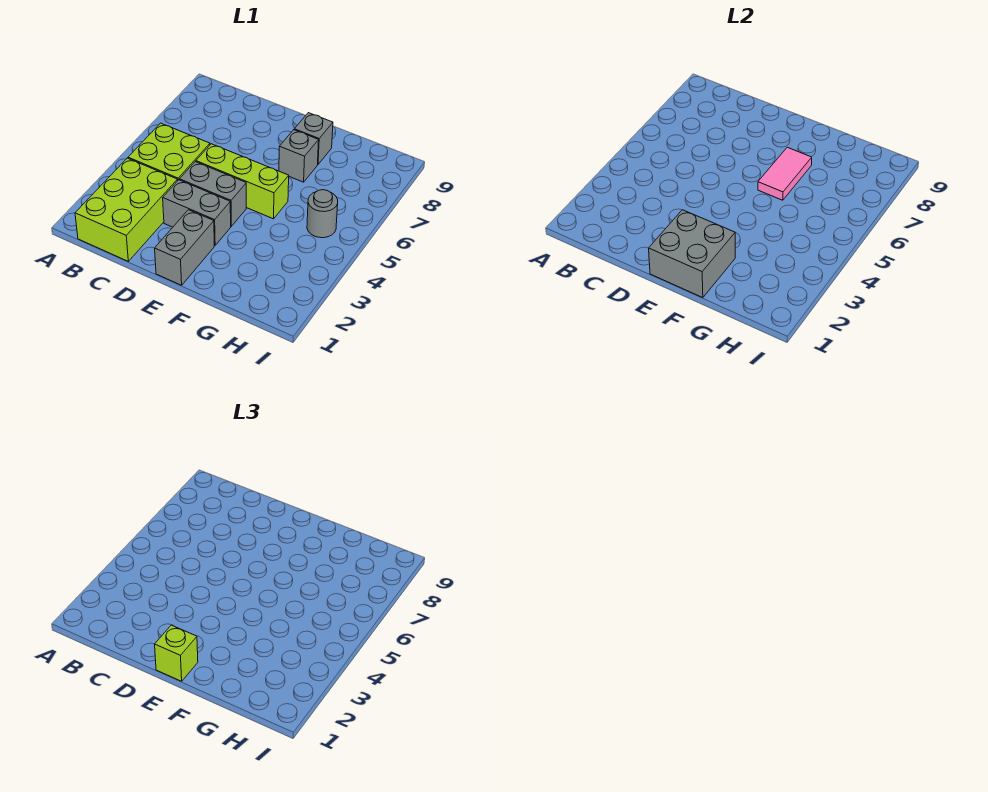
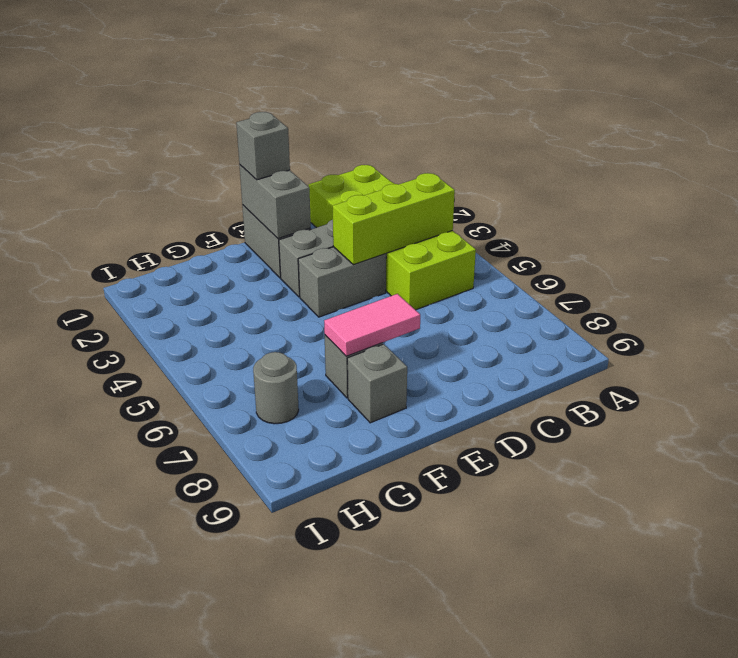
lime 1x3 brick [196,144,289,219] -> lime 1x3 brick moved to [333,173,455,265]
grey 2x2 brick [649,210,735,298] -> grey 1x2 brick [239,165,311,238]
lime 1x1 brick [155,625,198,681] -> grey 1x1 brick [236,112,290,180]
pink 1x2 tile [758,147,812,200] -> pink 1x2 tile turned to [324,294,420,356]
grey 1x1 round brick [307,190,338,238] -> grey 1x1 round brick moved to [253,352,299,424]

